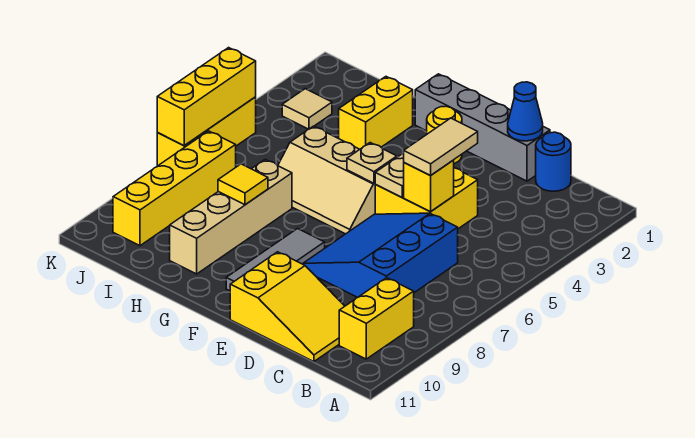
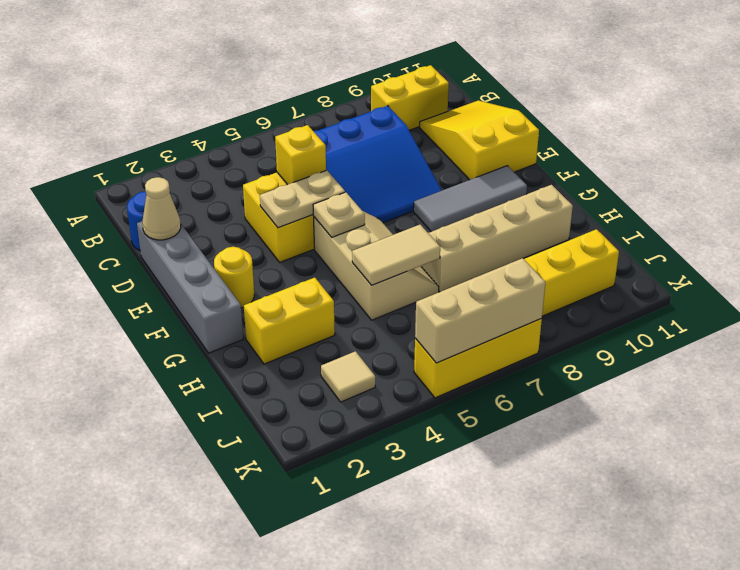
blue 1x1 cone [508,82,543,141] -> tan 1x1 cone [142,177,181,240]
tan 1x2 tile [404,118,478,176] -> tan 1x2 tile moved to [352,225,440,285]
yellow 1x1 tile [218,164,268,205] -> none
yellow 1x3 brick [157,48,256,146] -> tan 1x3 brick [415,258,545,363]

